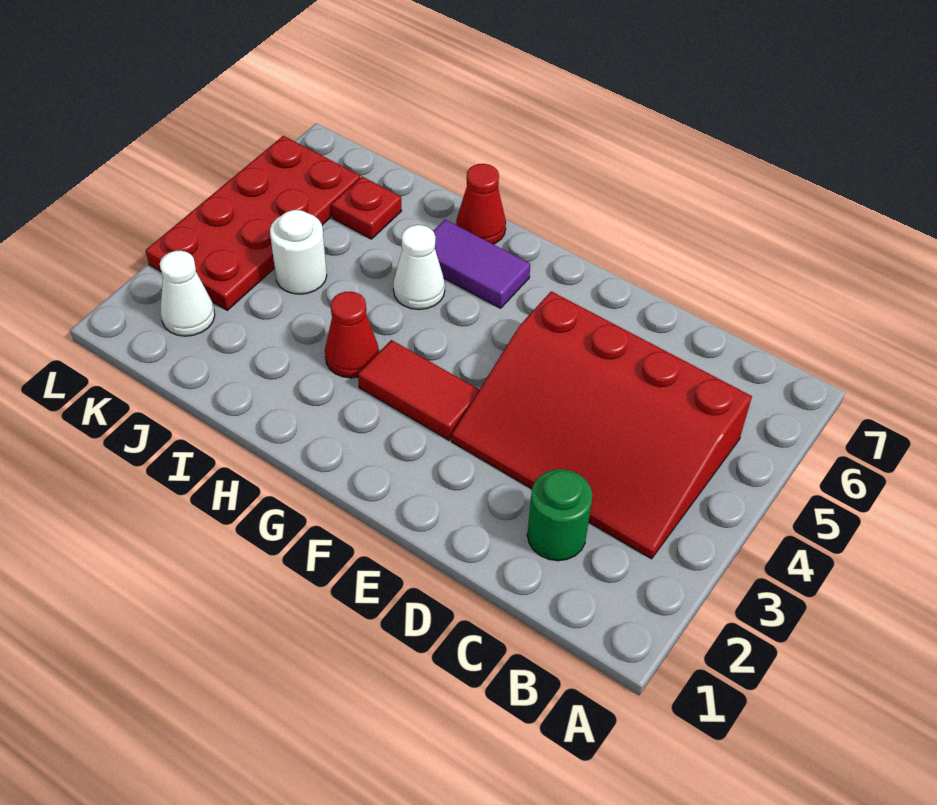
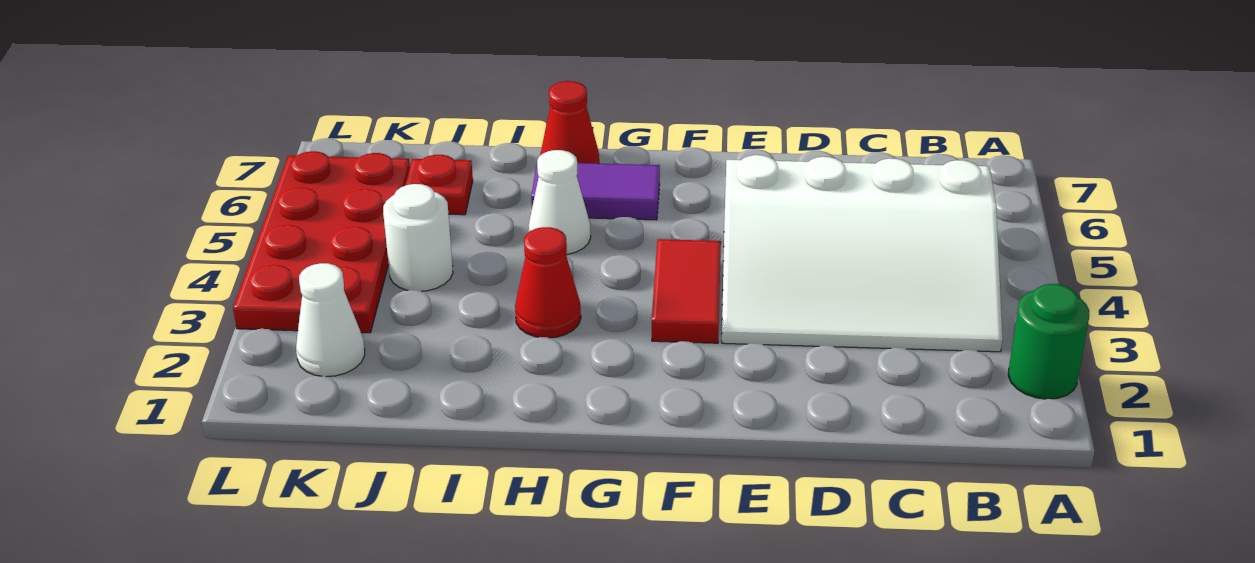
red 3x4 slope [452,291,752,559] -> white 3x4 slope [722,155,1003,352]
green 1x1 round brick [527,469,593,561] -> green 1x1 round brick moved to [1008,284,1089,399]
red 1x2 tile [358,340,479,440] -> red 1x2 tile turned to [652,239,721,343]

